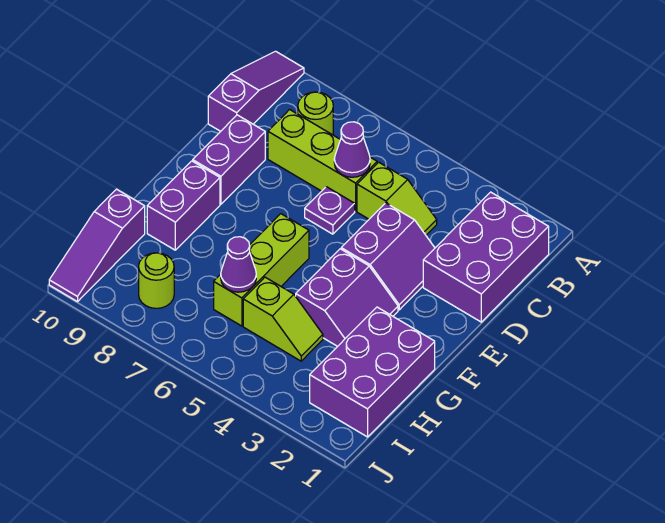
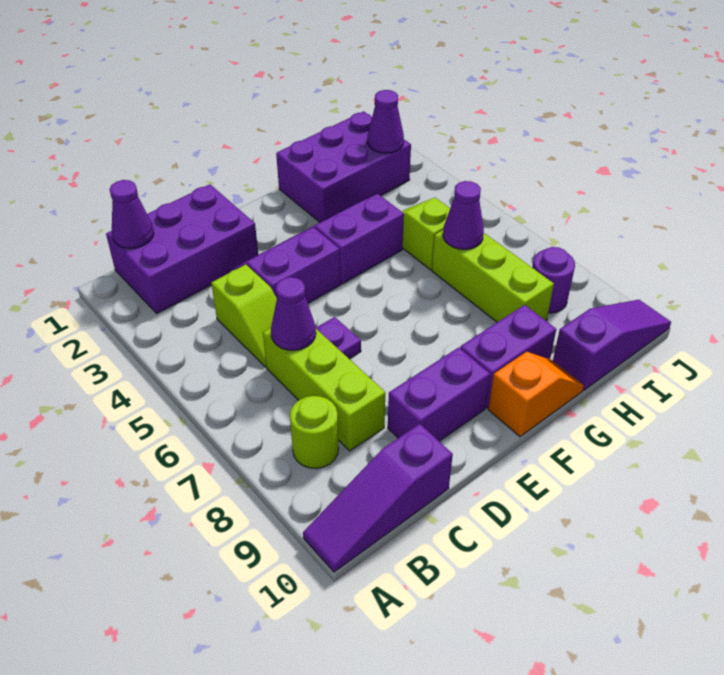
none -> purple 1x1 cone [110,180,154,248]
lime 1x2 slope [357,162,437,235] -> lime 1x2 slope turned to [211,264,277,367]
lime 1x3 brick [214,214,309,326] -> lime 1x3 brick turned to [432,230,554,322]
none -> orange 1x2 slope [488,352,584,437]
none -> purple 1x1 cone [367,90,404,153]
lime 1x1 round brick [139,253,174,308] -> purple 1x1 round brick [532,247,575,313]

